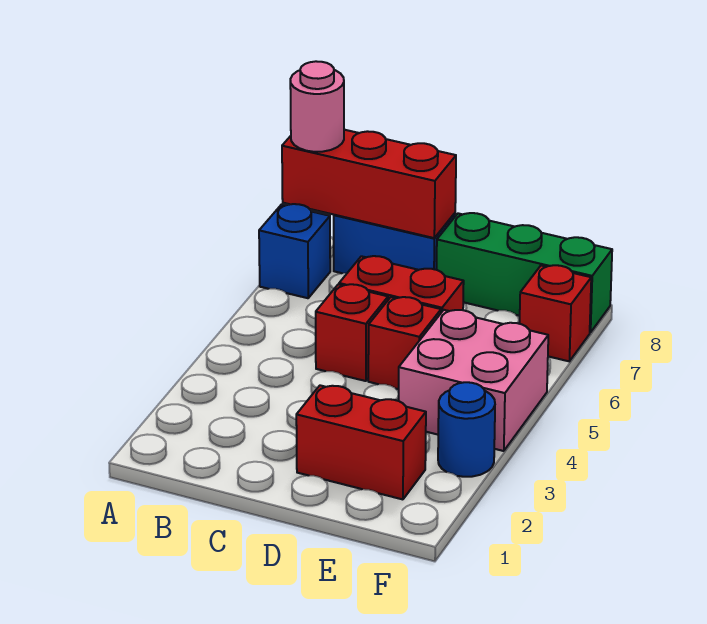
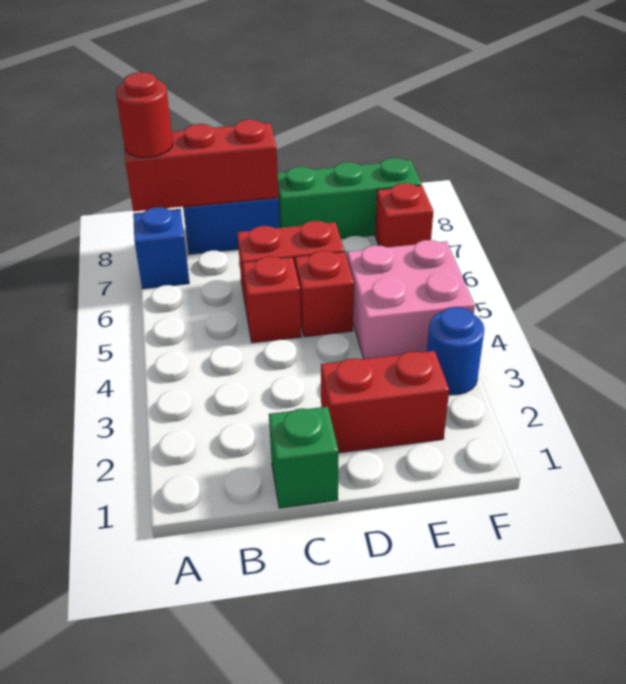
pink 1x1 round brick [290,61,344,152] -> red 1x1 round brick [116,72,173,158]
none -> green 1x1 brick [269,407,338,508]

